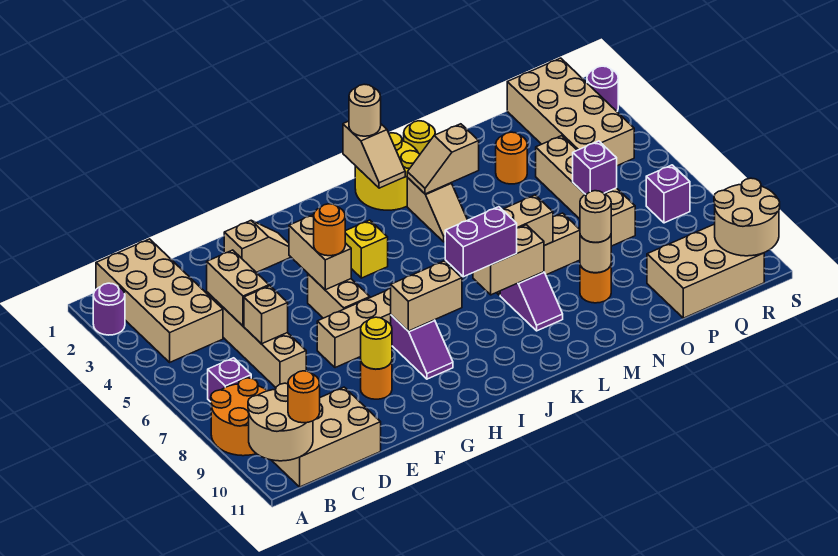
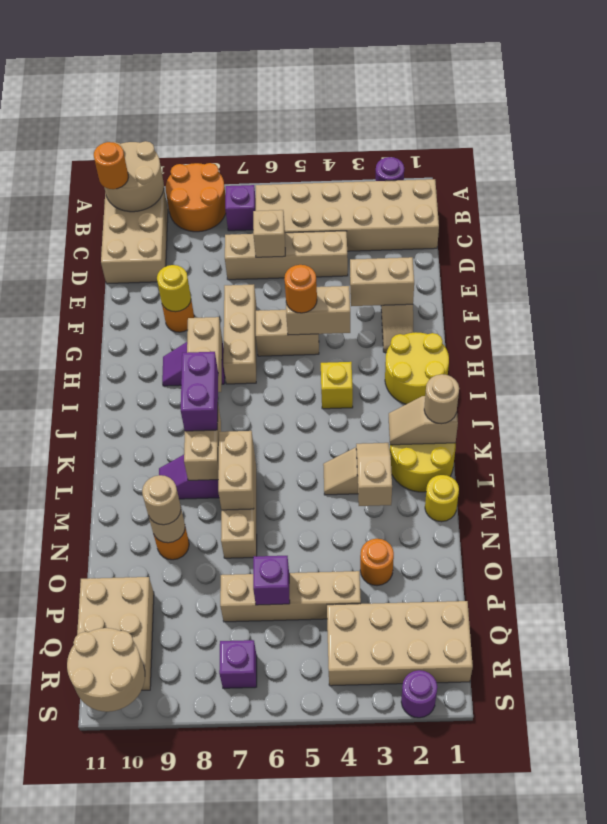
tan 2x4 brick [96,239,223,362] -> tan 2x6 brick [256,179,439,251]
tan 1x2 brick [207,250,269,326] -> tan 1x2 brick moved to [350,257,414,306]
none -> yellow 2x2 round brick [385,332,449,404]

